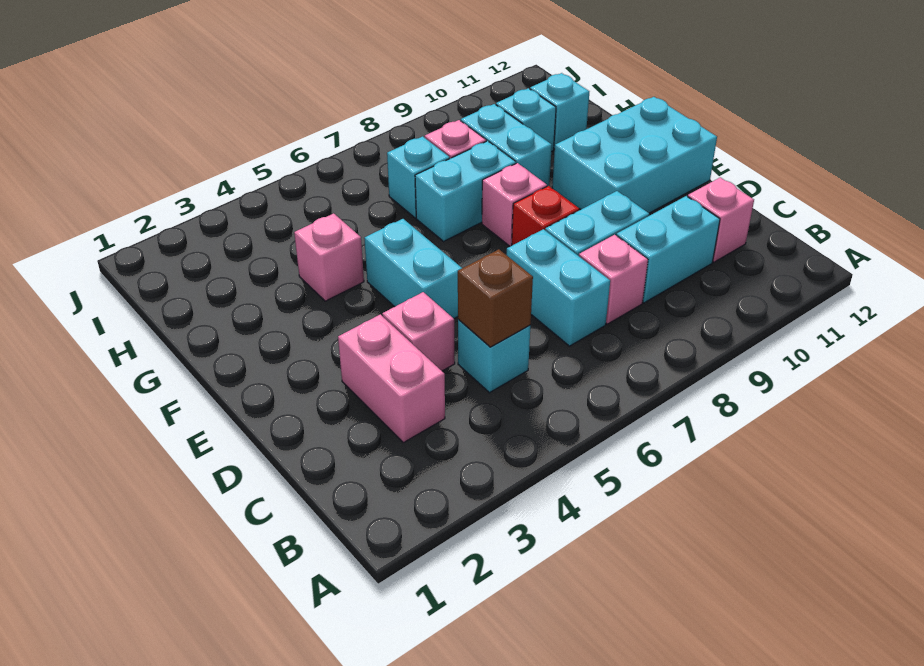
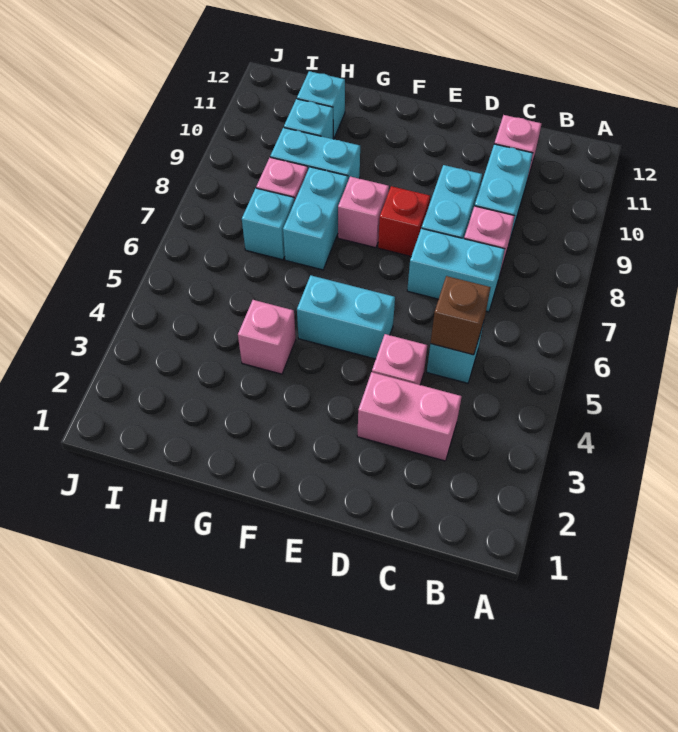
cyan 2x3 brick [552,97,717,213] -> none

